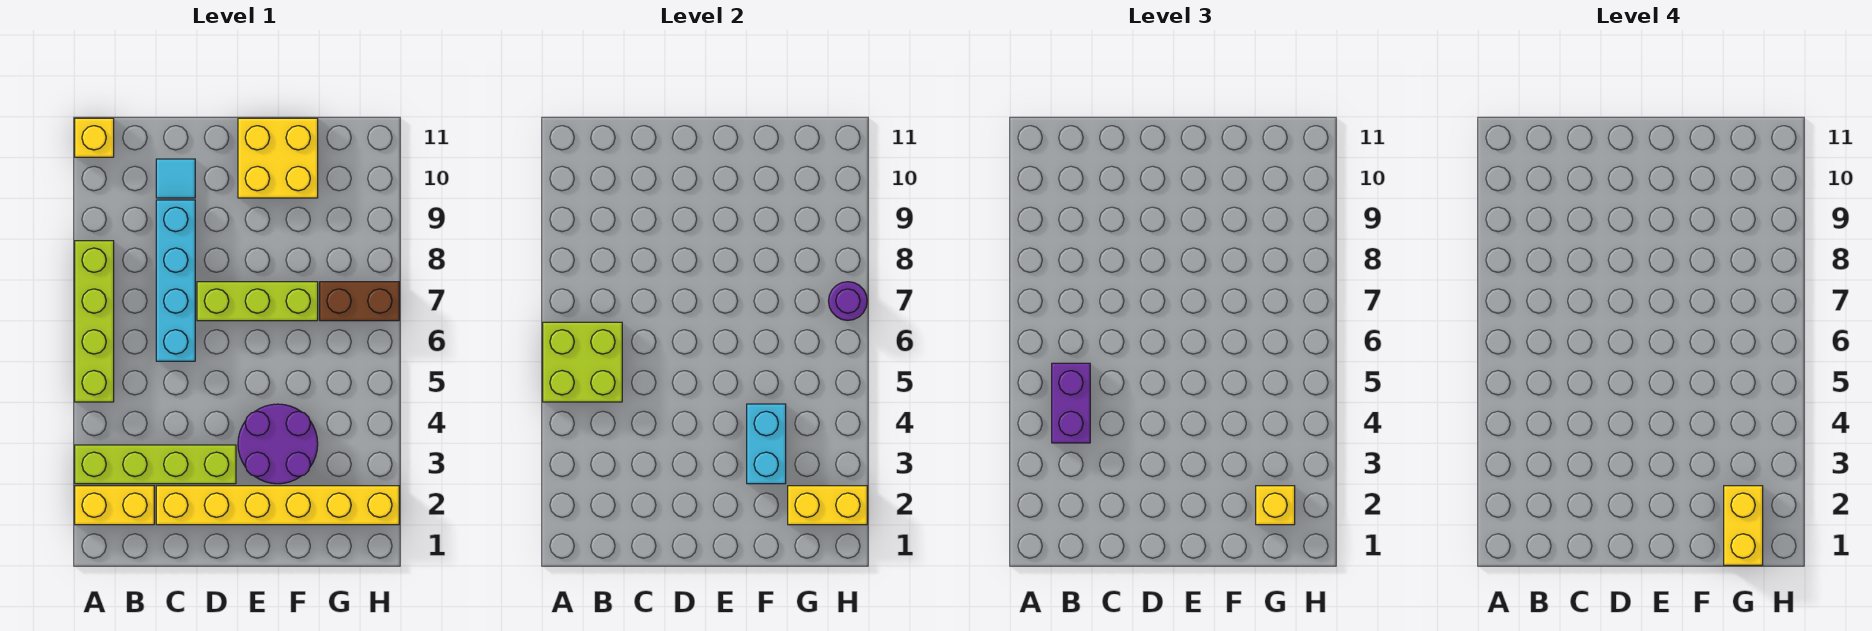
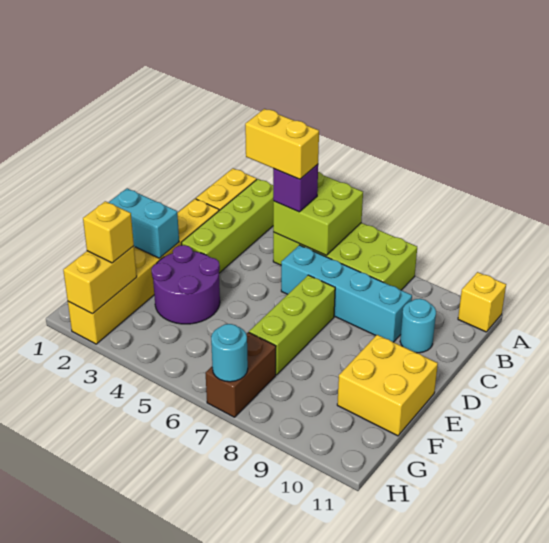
lime 1x4 brick [75,241,114,402] -> lime 2x4 brick [273,223,417,290]
purple 1x2 brick [1052,363,1090,443] -> purple 1x1 brick [273,164,318,212]
cyan 1x1 tile [156,159,195,198] -> cyan 1x1 round brick [400,299,436,353]
cyan 1x2 brick [747,404,786,484] -> cyan 1x2 brick moved to [109,188,179,258]
yellow 1x2 brick [1724,486,1763,565] -> yellow 1x2 brick moved to [245,109,319,179]
purple 1x1 round brick [829,282,867,320] -> cyan 1x1 round brick [211,324,248,382]

